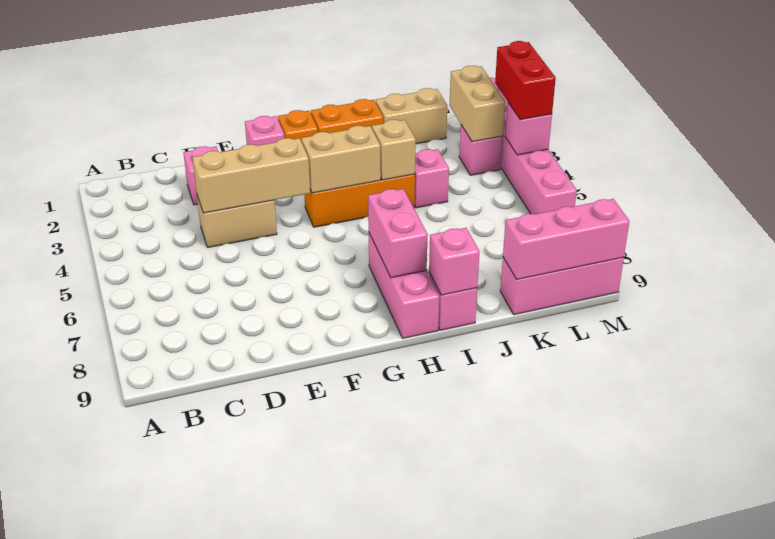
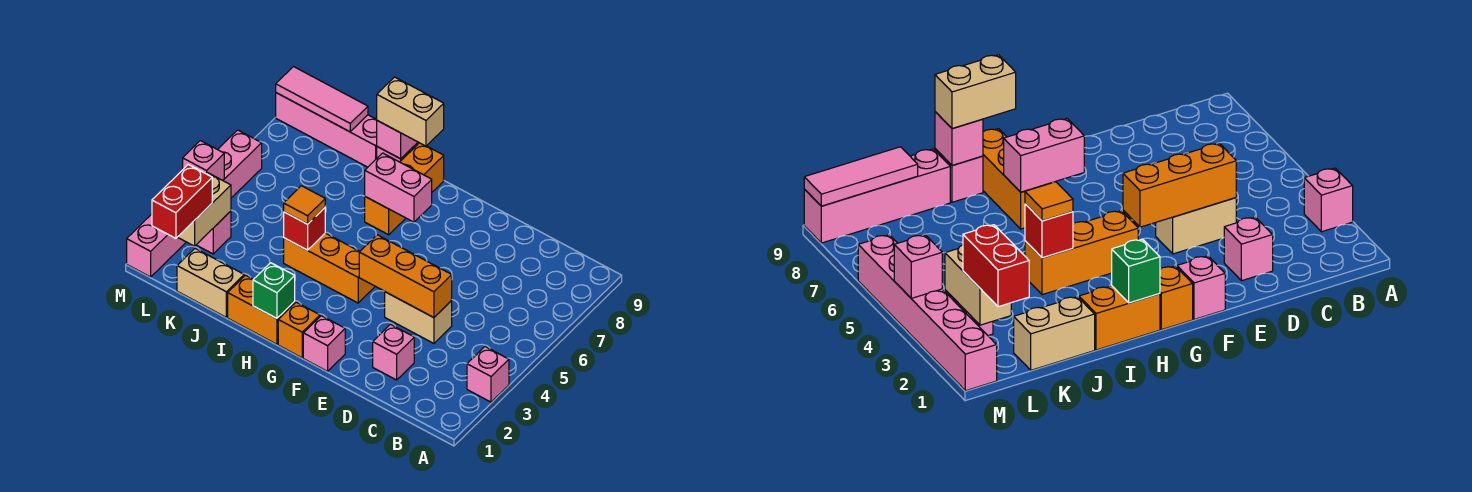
tan 1x3 brick [192,138,310,213] -> orange 1x3 brick [359,235,452,318]
tan 1x2 brick [302,126,381,193] -> tan 1x2 brick moved to [377,77,444,146]
none -> green 1x1 brick [253,263,295,318]
pink 1x3 brick [369,233,439,338] -> orange 1x3 brick [365,143,444,235]
pink 1x2 brick [368,189,428,278] -> pink 1x2 brick turned to [365,153,432,222]
tan 1x1 brick [372,120,416,180] -> red 1x1 brick [284,208,325,250]
none -> orange 1x1 tile [284,186,325,224]
pink 1x1 brick [414,149,449,208] -> pink 1x1 brick moved to [467,347,509,402]
pink 1x3 brick [500,257,624,315] -> pink 1x4 brick [276,93,377,167]
pink 1x3 brick [503,199,629,279] -> pink 1x3 tile [276,67,368,132]
red 1x2 brick [495,41,556,120] -> red 1x2 brick moved to [152,165,212,238]

